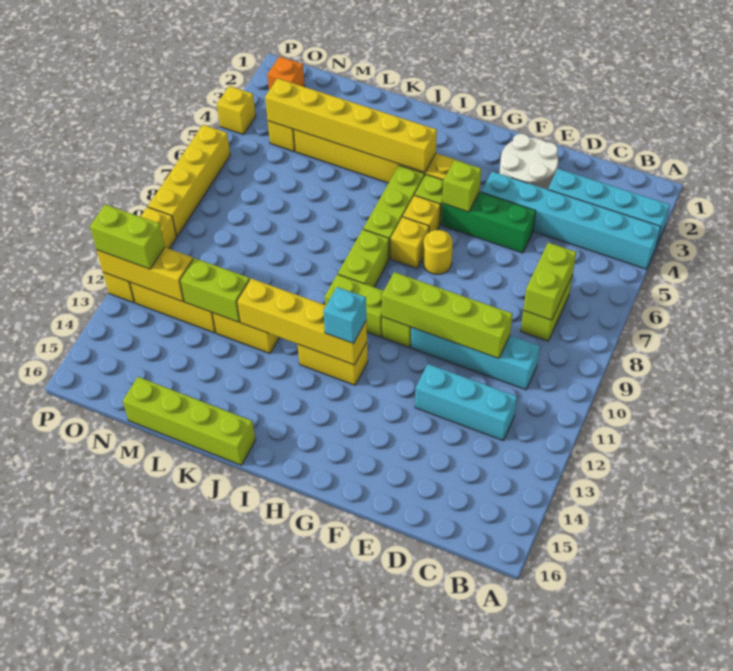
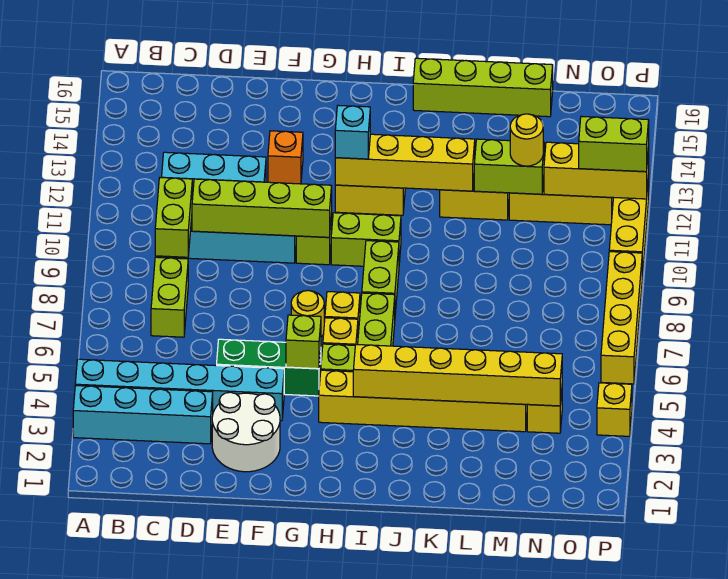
lime 1x2 brick [523,243,576,320] -> lime 1x2 brick moved to [155,178,192,257]
none -> yellow 1x1 round brick [510,114,543,166]
orange 1x1 brick [267,57,305,90] -> orange 1x1 brick moved to [268,131,303,184]

